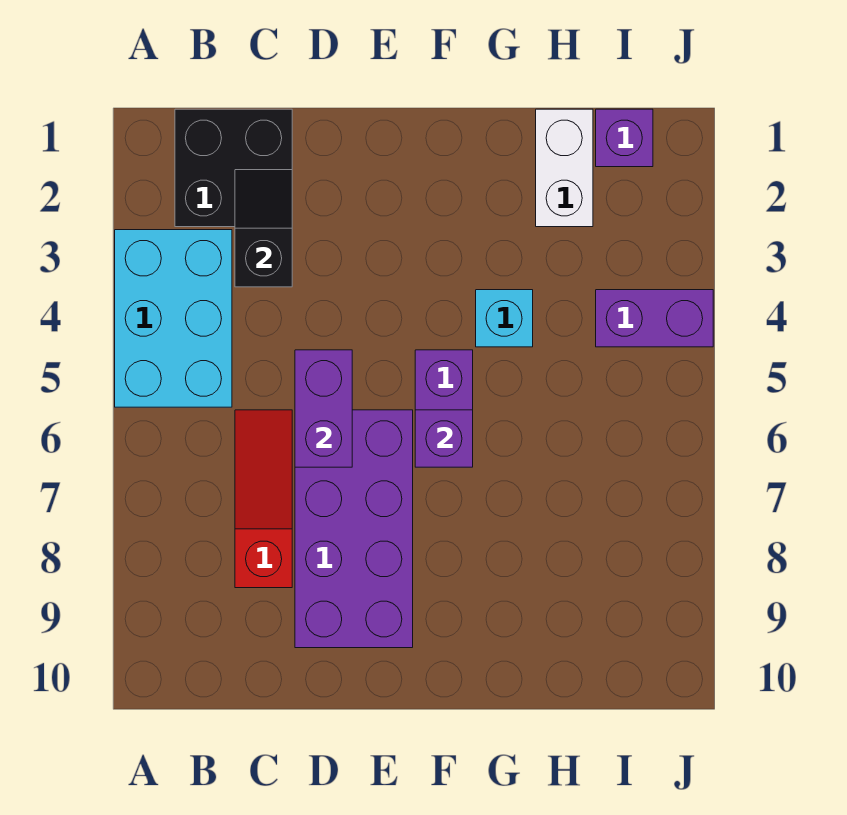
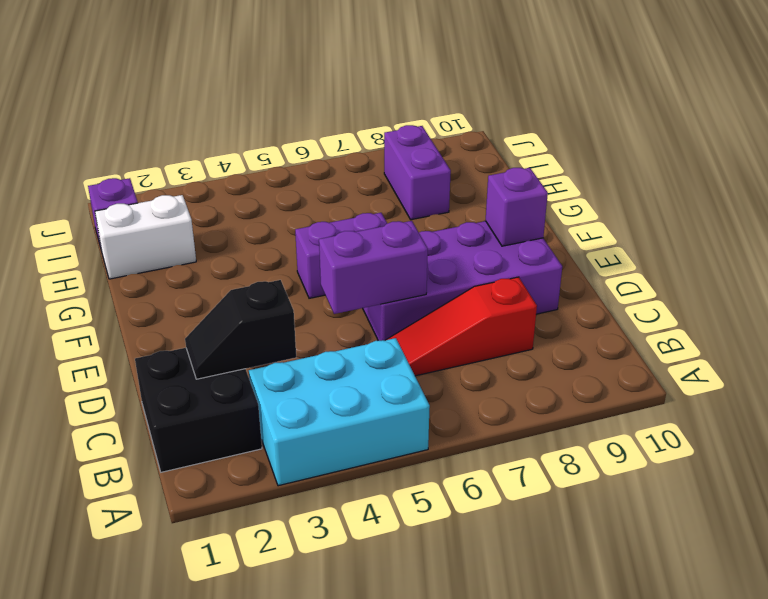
purple 1x1 brick [415,410,473,467] -> purple 1x1 brick moved to [485,168,548,246]
cyan 1x1 brick [476,290,533,347] -> none
purple 1x2 brick [596,290,713,347] -> purple 1x2 brick moved to [384,125,451,220]

